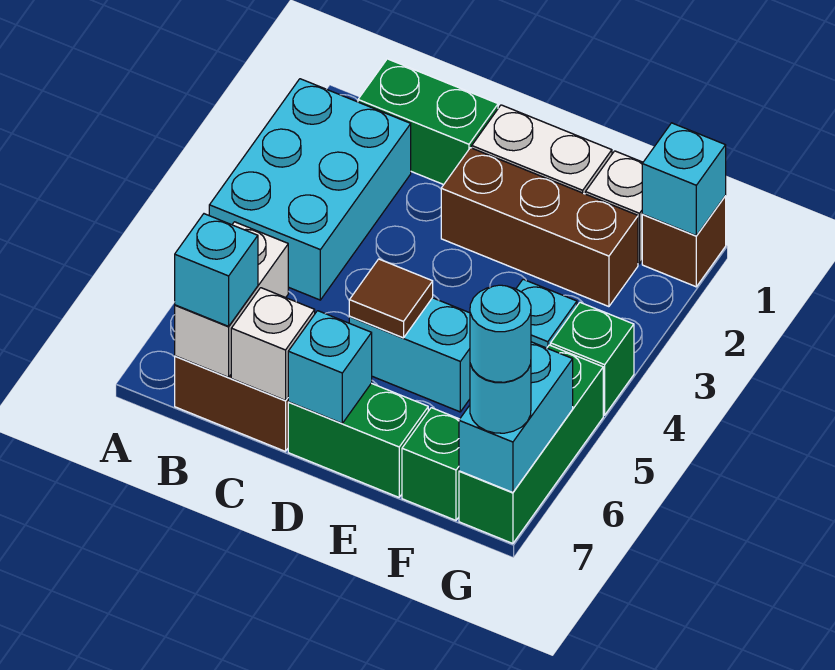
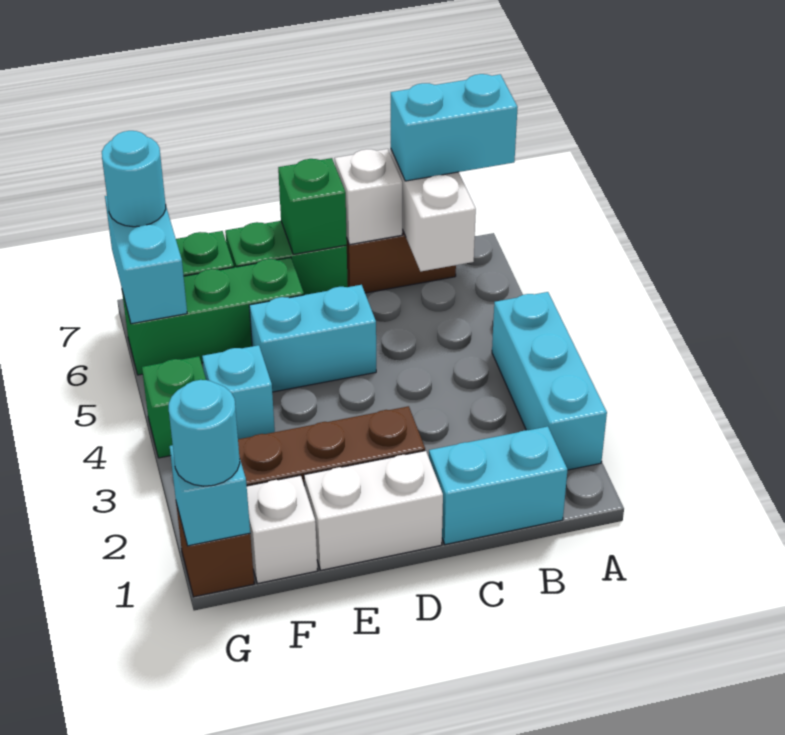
cyan 2x3 brick [209,79,411,300] -> cyan 1x3 brick [492,292,607,470]
green 1x2 brick [358,59,498,185] -> cyan 1x2 brick [429,426,568,545]
cyan 1x1 brick [175,214,258,326] -> cyan 1x2 brick [391,74,518,181]
brown 1x1 tile [349,259,433,338] -> none
cyan 1x1 brick [288,311,372,423] -> green 1x1 brick [278,158,347,254]
green 1x3 brick [459,345,603,543] -> green 1x3 brick turned to [122,257,304,375]
cyan 1x1 round brick [470,285,531,382] -> cyan 1x1 round brick moved to [169,380,240,486]

